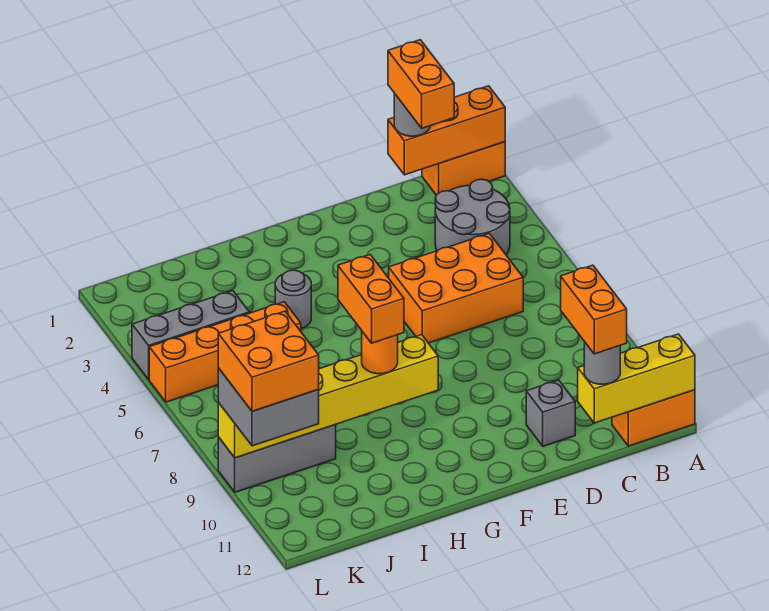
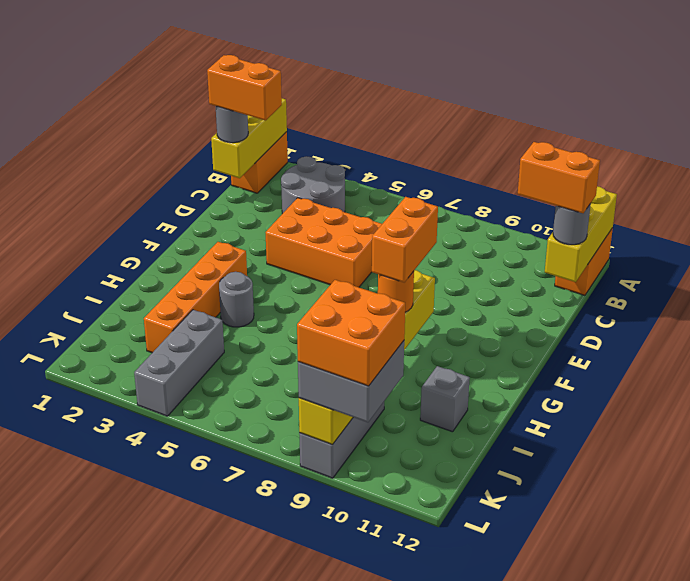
orange 1x3 brick [388,86,505,175] -> yellow 1x3 brick [211,98,287,178]
orange 2x3 brick [389,233,523,343] -> orange 2x3 brick turned to [266,198,382,287]
grey 1x1 brick [526,380,575,446] -> grey 1x1 brick moved to [420,366,470,432]
orange 1x2 brick [338,255,404,343] -> orange 1x2 brick turned to [372,197,438,282]
orange 1x4 brick [149,302,301,402] -> orange 1x4 brick moved to [144,242,247,353]

